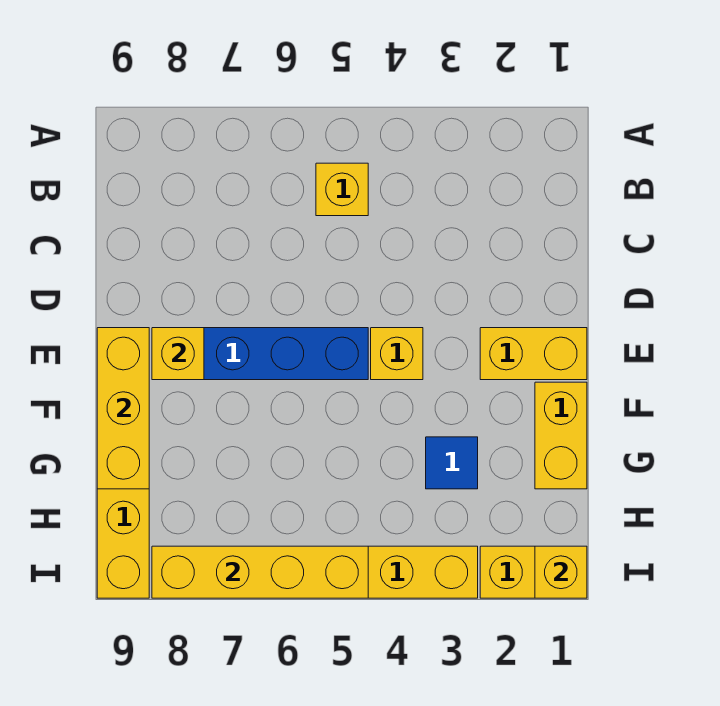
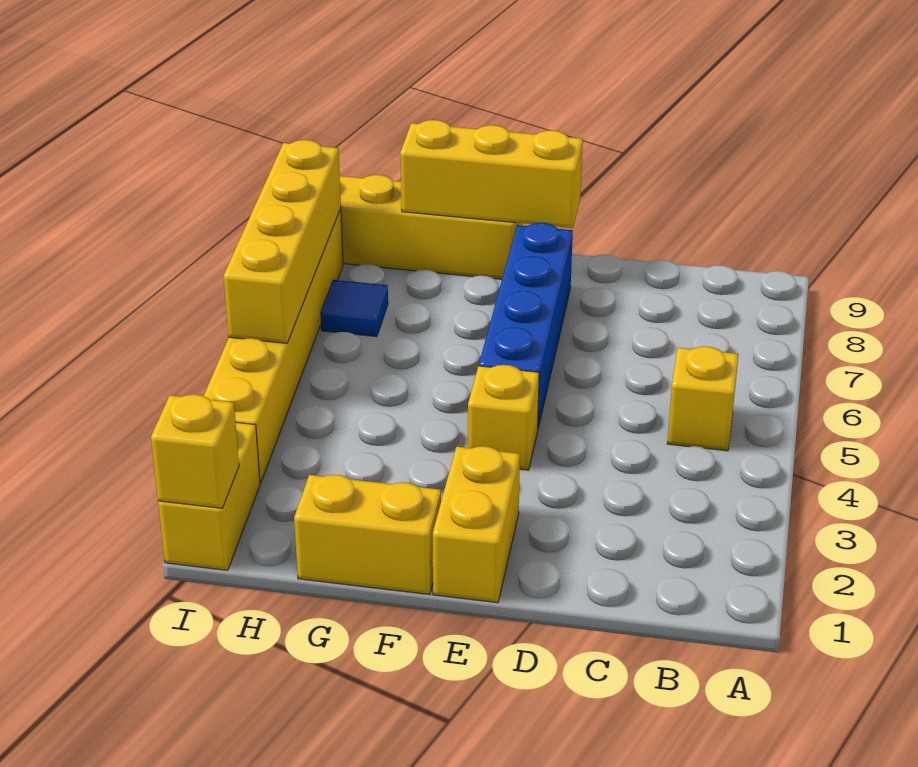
yellow 1x1 brick [152,328,204,380] -> none
blue 1x1 tile [426,437,478,489] -> blue 1x1 tile moved to [320,280,388,337]

